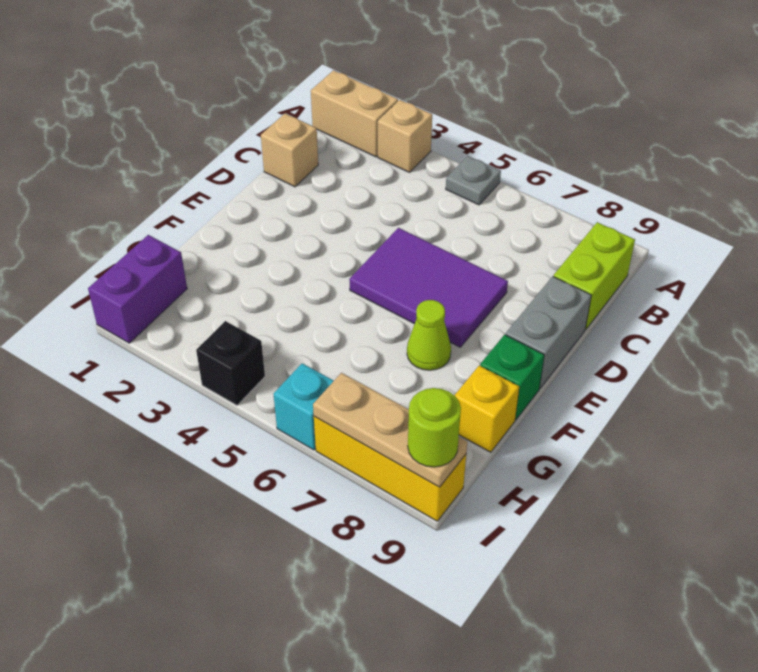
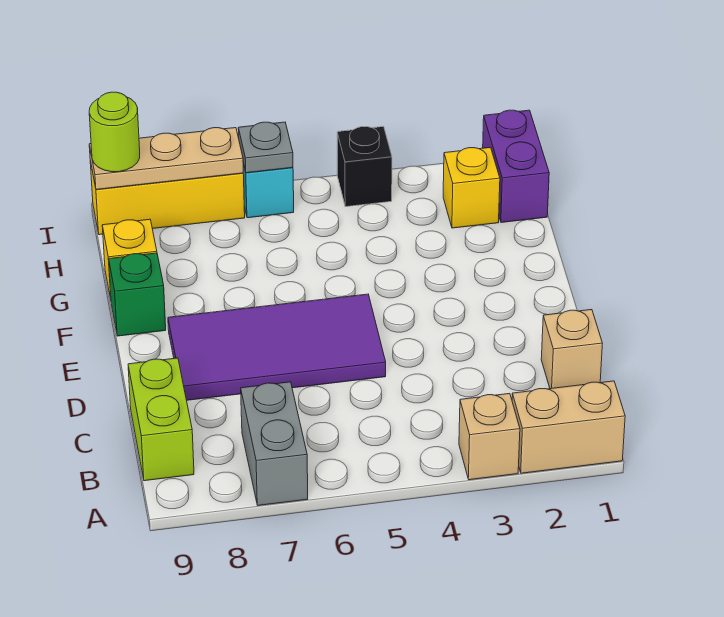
grey 1x1 plate [446,156,501,205] -> grey 1x1 plate moved to [238,122,293,173]
purple 2x3 tile [349,228,508,347] -> purple 2x4 tile [168,294,386,400]
grey 1x2 brick [505,276,591,388] -> grey 1x2 brick moved to [241,382,308,505]
lime 1x1 cone [407,300,451,370] -> none
none -> yellow 1x1 brick [443,147,500,228]

